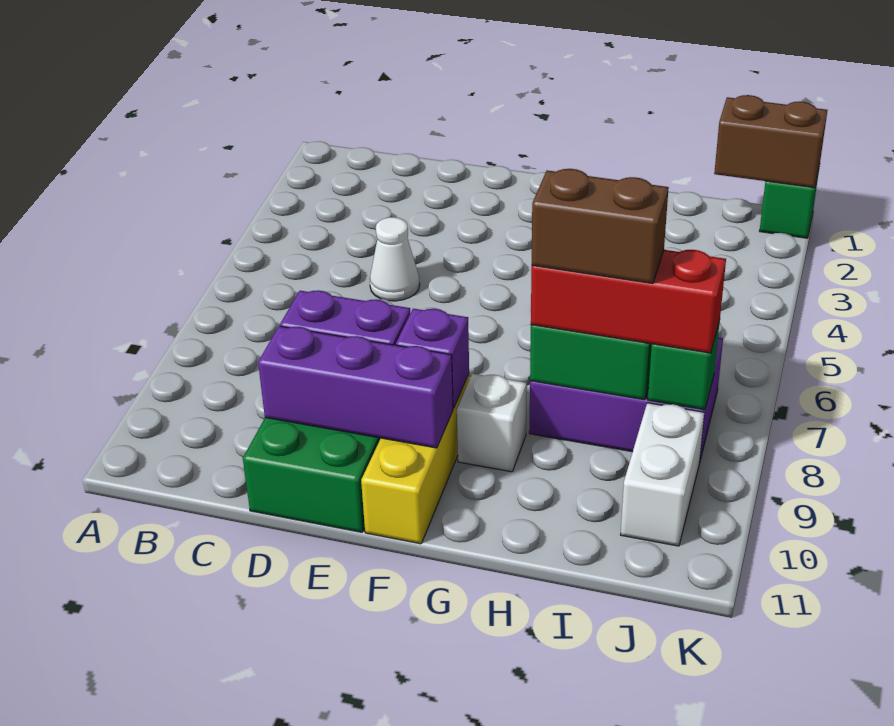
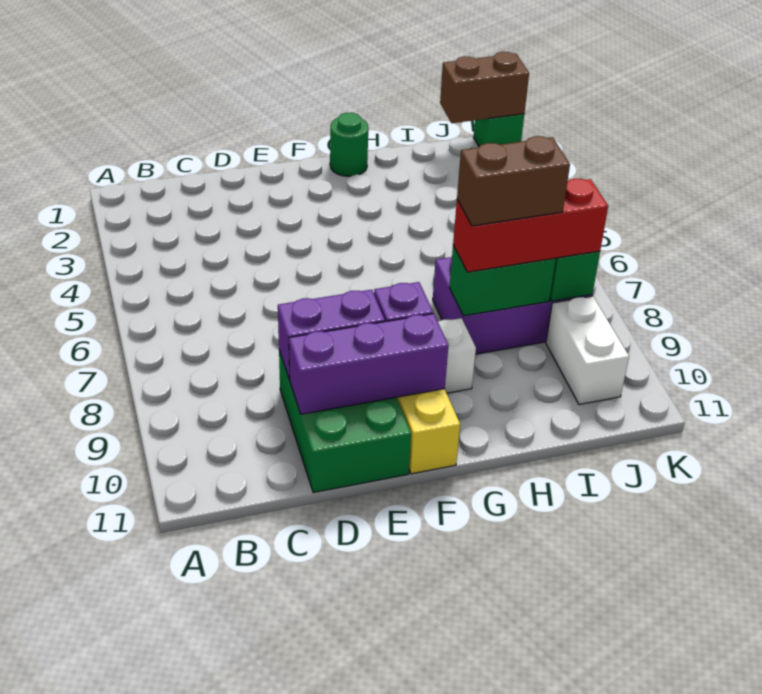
white 1x1 cone [370,217,420,301] -> none
none -> green 1x1 round brick [330,113,368,176]

